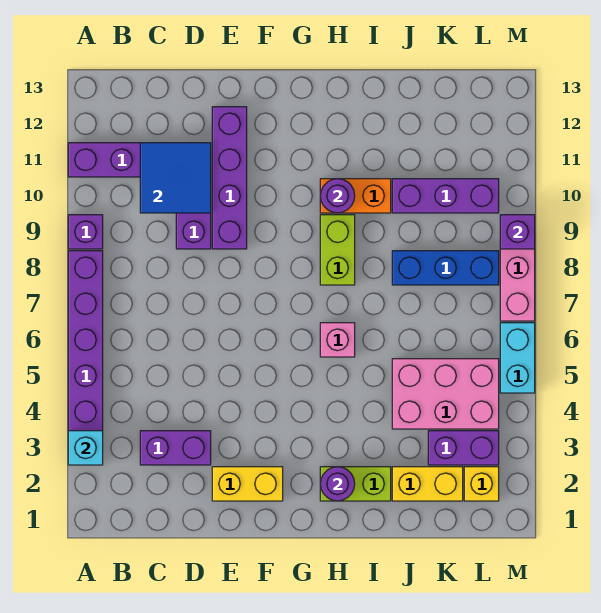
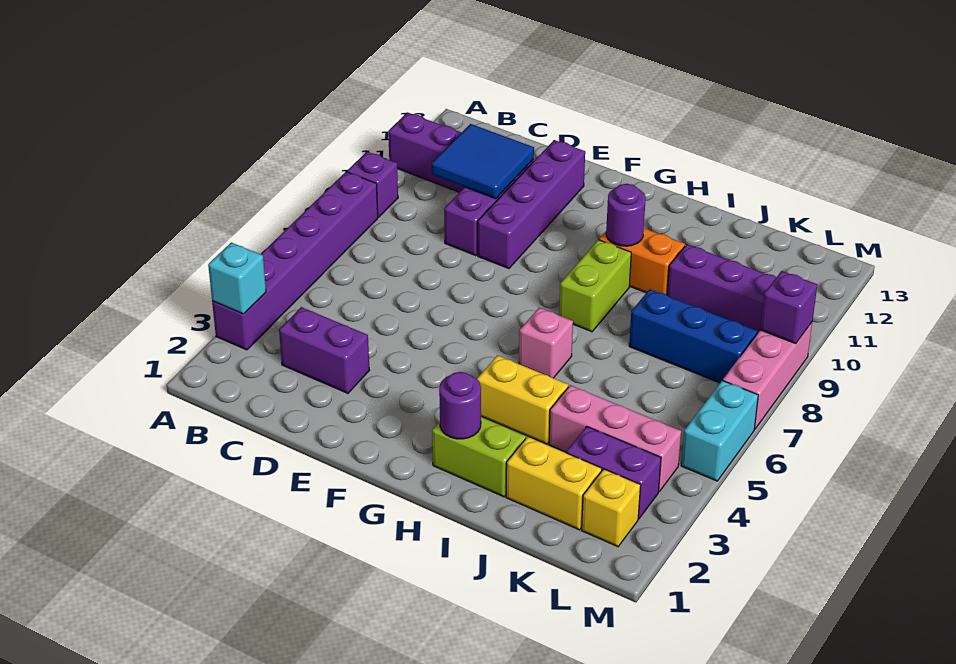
yellow 1x2 brick [212,467,283,501] -> yellow 1x2 brick moved to [477,355,568,444]
pink 2x3 brick [392,359,499,429] -> pink 1x3 brick [549,385,681,491]

